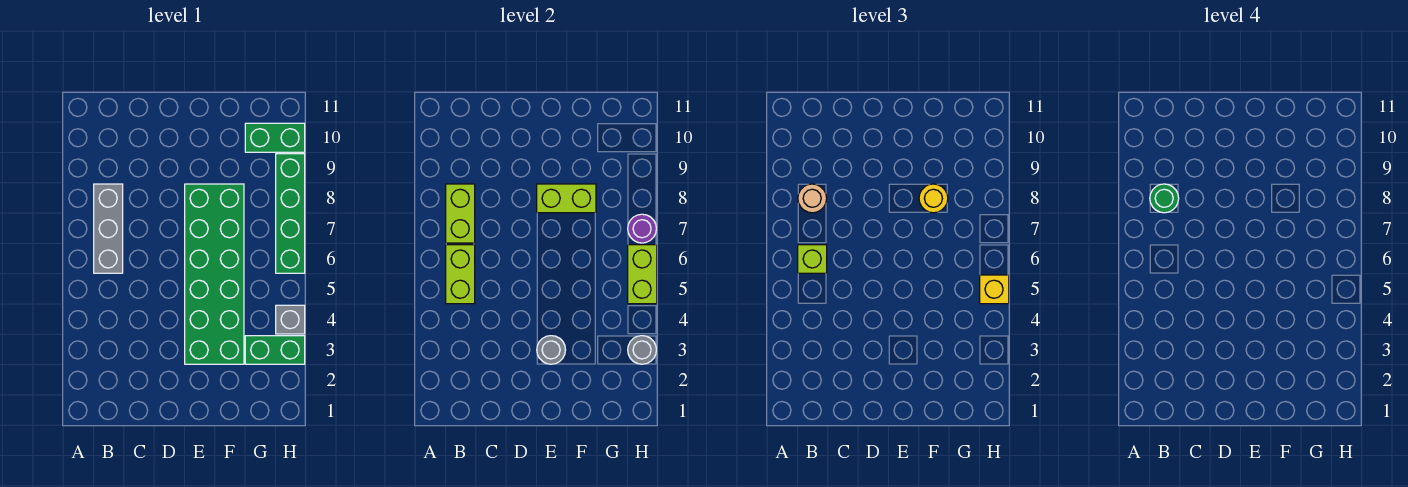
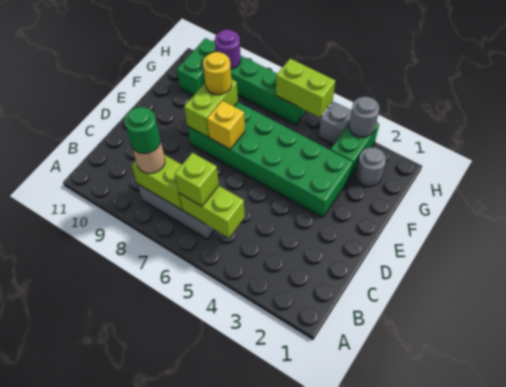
grey 1x1 round brick [537,336,565,364] -> grey 1x1 round brick moved to [356,147,386,187]
yellow 1x1 brick [980,275,1009,304] -> yellow 1x1 brick moved to [207,101,245,149]
purple 1x1 round brick [628,214,656,243] -> purple 1x1 round brick moved to [215,29,241,69]

